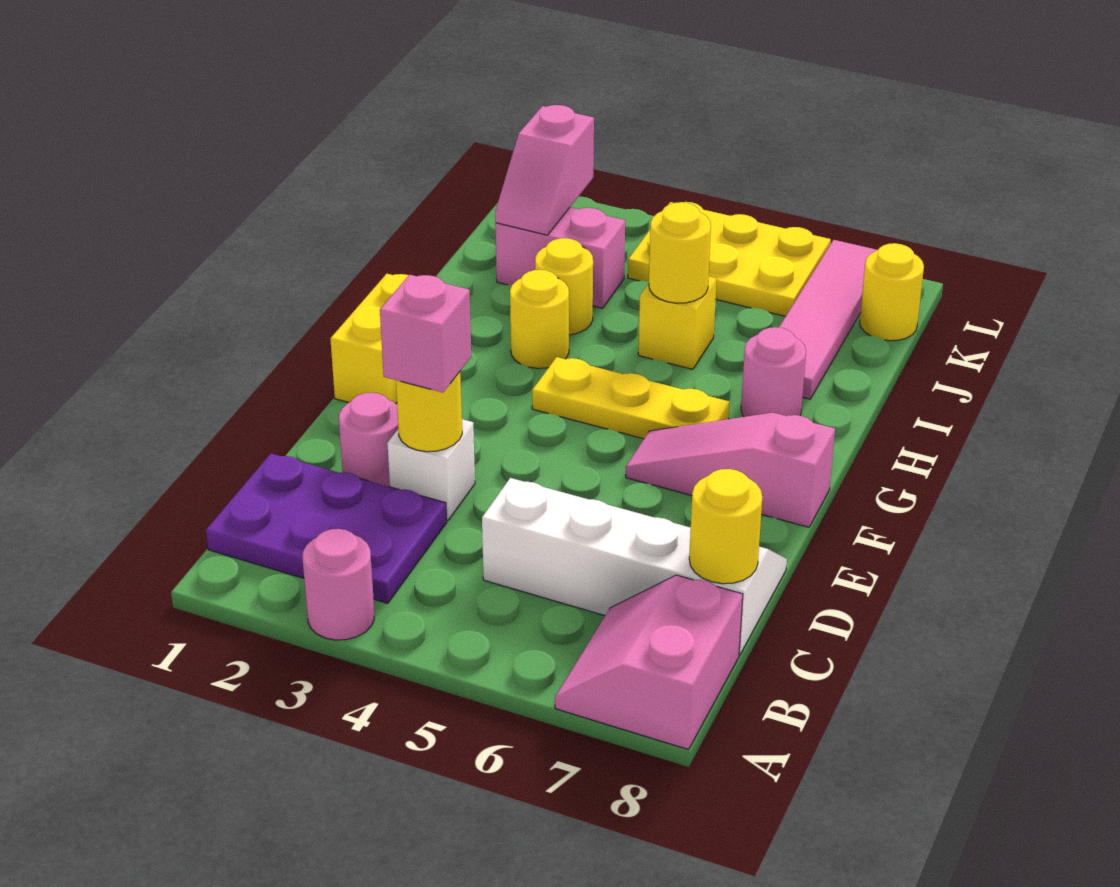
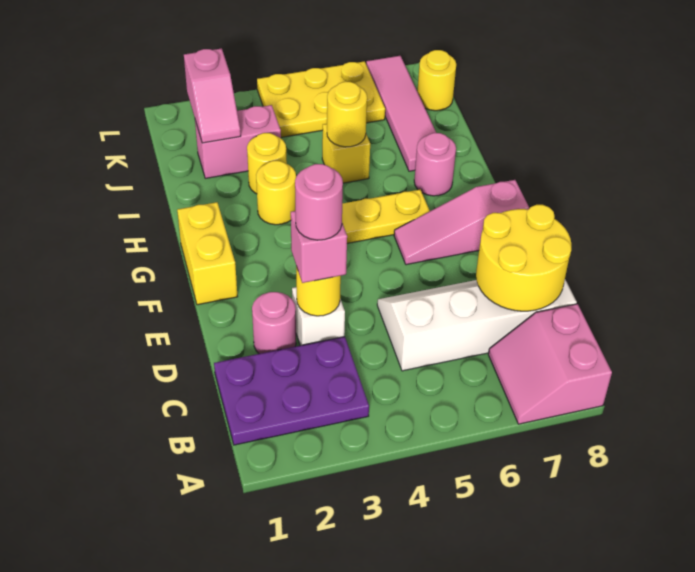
pink 1x1 round brick [303,529,374,640] -> pink 1x1 round brick moved to [295,164,343,240]
yellow 1x1 round brick [689,469,762,584] -> yellow 2x2 round brick [476,205,571,311]

